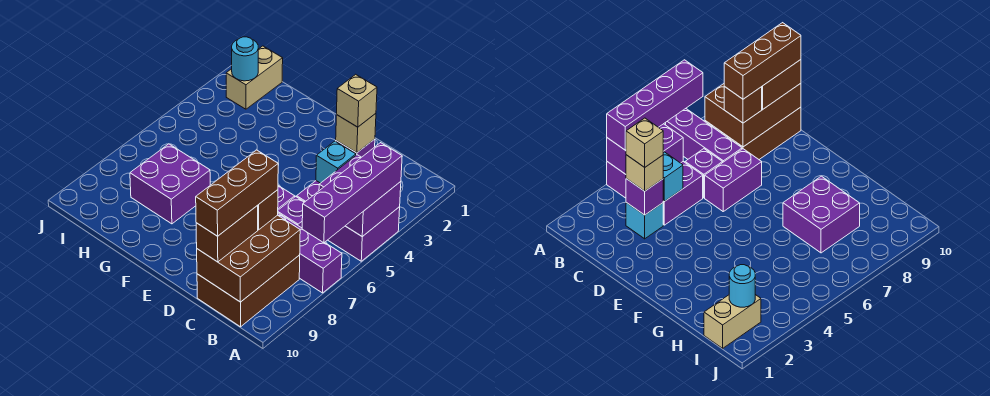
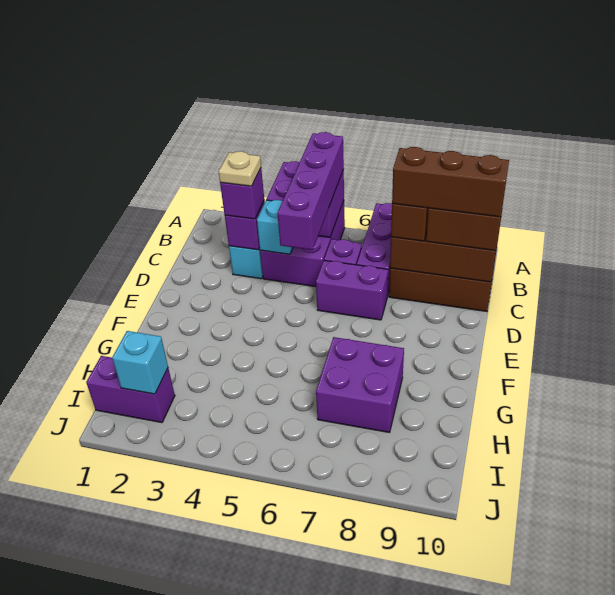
purple 1x4 brick [302,143,402,243] -> purple 1x4 brick turned to [278,132,344,250]
tan 1x1 brick [336,114,376,153] -> purple 1x1 brick [220,168,264,219]
tan 1x1 brick [337,74,377,127] -> tan 1x1 plate [219,151,261,186]
tan 1x2 brick [226,46,283,109] -> purple 1x2 brick [86,356,175,423]
cyan 1x1 round brick [232,37,258,81] -> cyan 1x1 brick [112,331,168,394]

